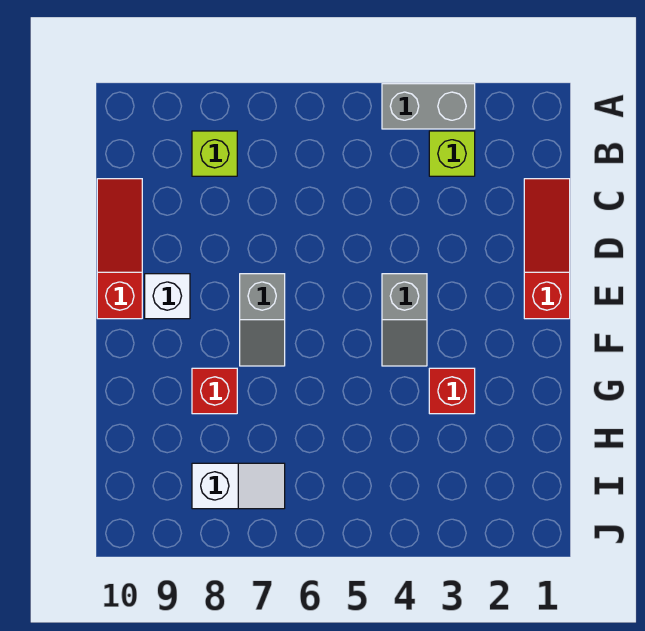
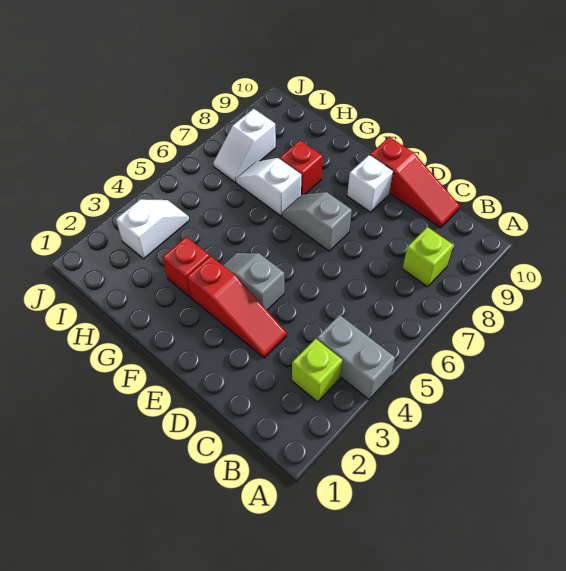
grey 1x2 brick [382,84,475,129] -> grey 1x2 brick turned to [317,315,395,399]
red 1x3 slope [524,179,570,319] -> red 1x3 slope moved to [187,256,287,358]
none -> white 1x2 slope [236,158,301,216]
none -> white 1x2 slope [116,199,189,259]

